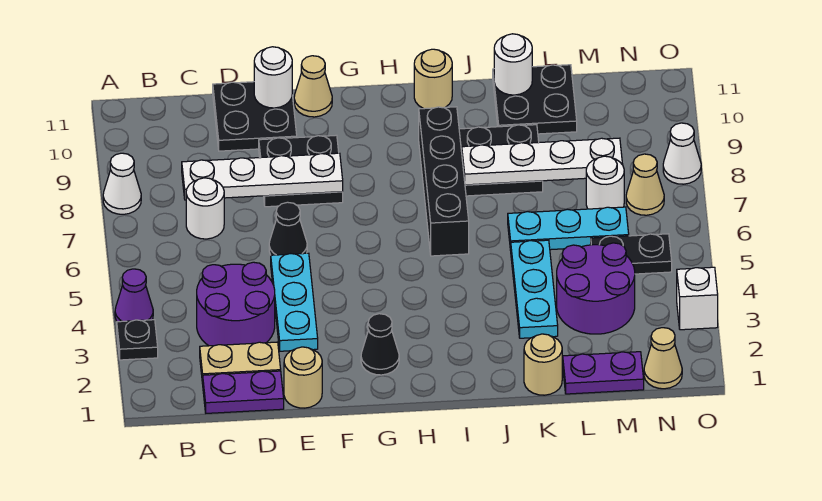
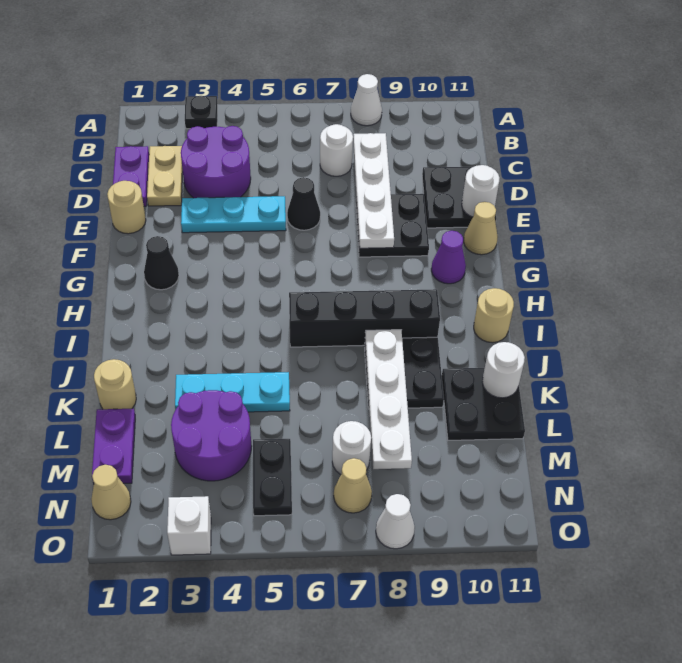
purple 1x1 cone [115,269,153,322] -> purple 1x1 cone moved to [431,231,466,284]
cyan 1x3 plate [508,207,629,250] -> none

